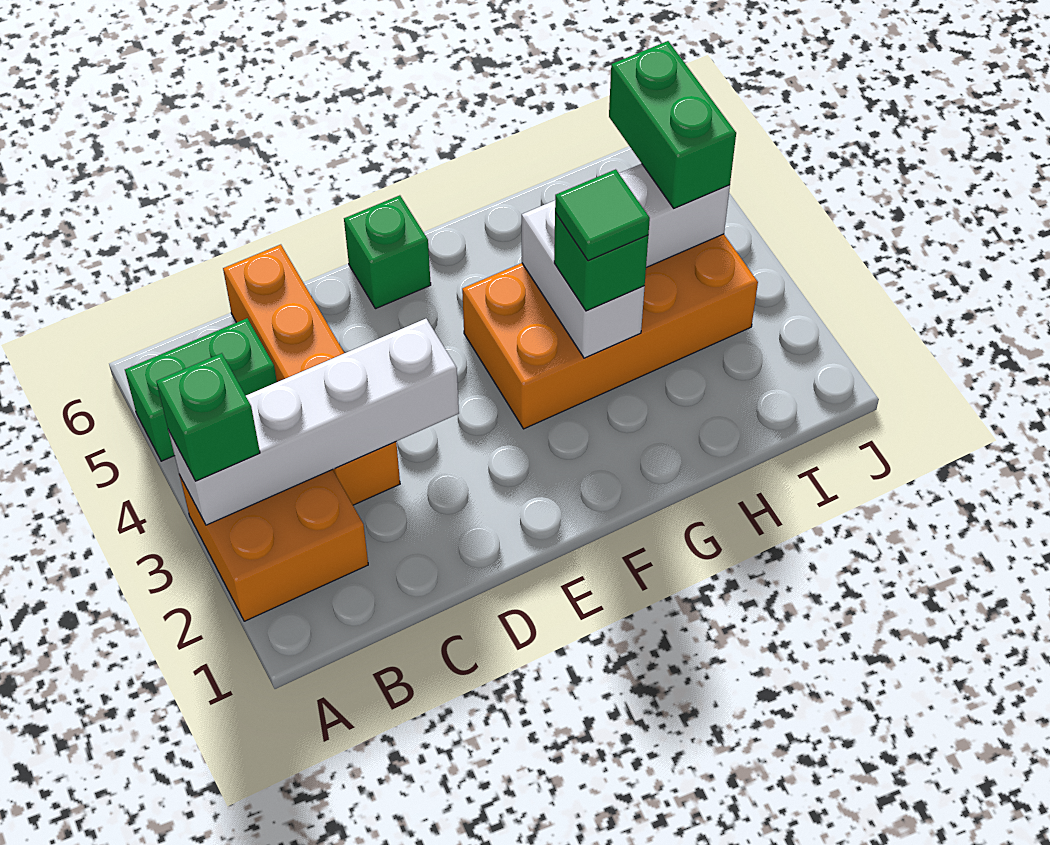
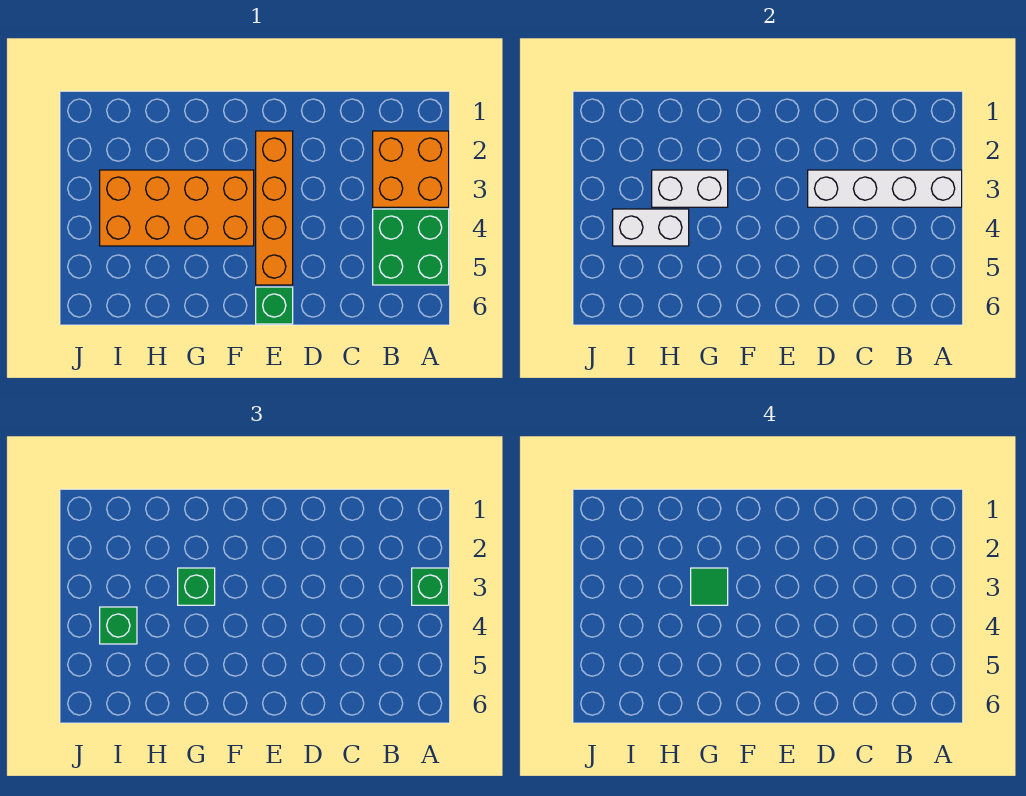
green 1x2 brick [125,318,277,461] -> green 2x2 brick [373,209,449,285]
orange 1x4 brick [223,245,400,505] -> orange 1x4 brick moved to [256,131,293,285]
white 1x2 brick [522,200,645,358] -> white 1x2 brick turned to [652,170,728,207]
green 1x2 brick [609,41,736,208] -> green 1x1 brick [100,607,137,644]

